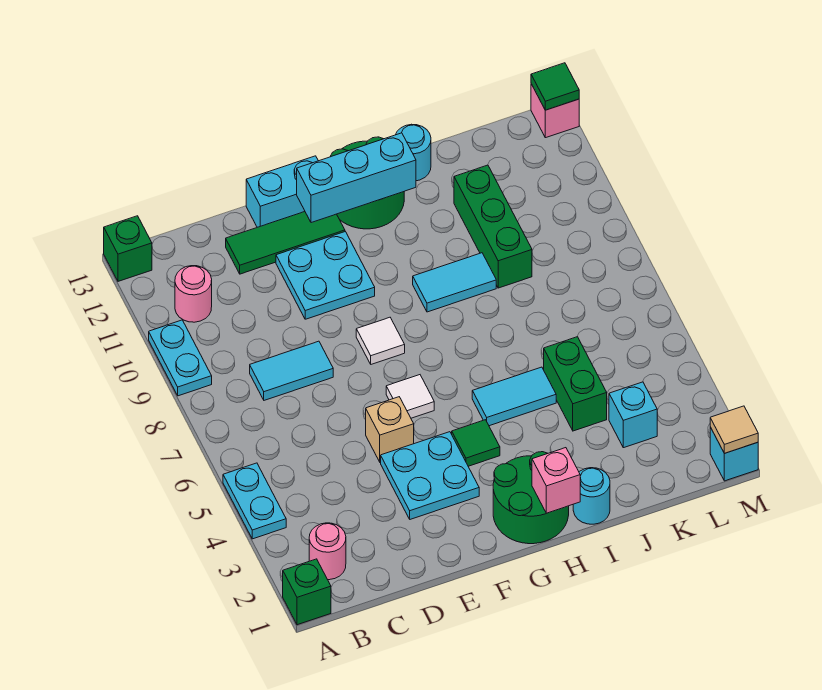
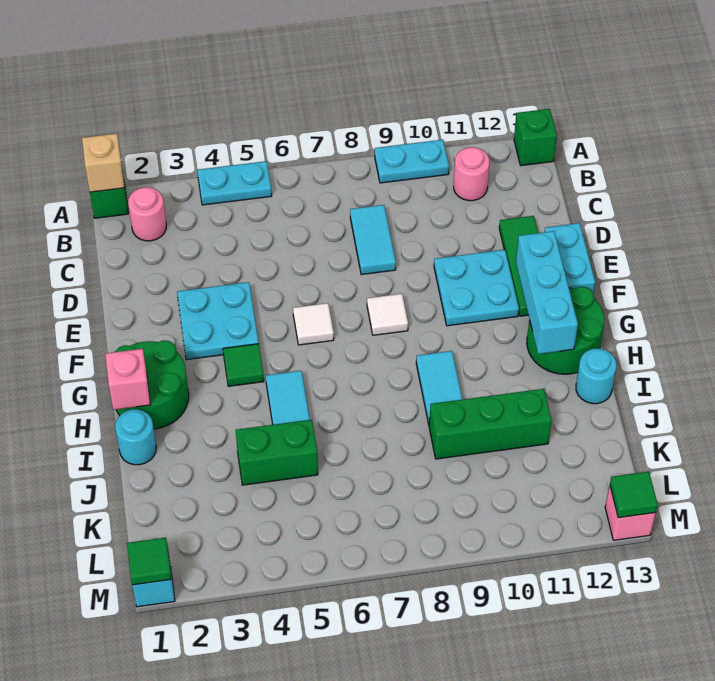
tan 1x1 brick [366,397,414,462] -> tan 1x1 brick moved to [82,133,124,192]
cyan 1x1 brick [609,382,657,448] -> none
tan 1x1 tile [710,406,758,453] -> green 1x1 tile [127,537,171,585]

